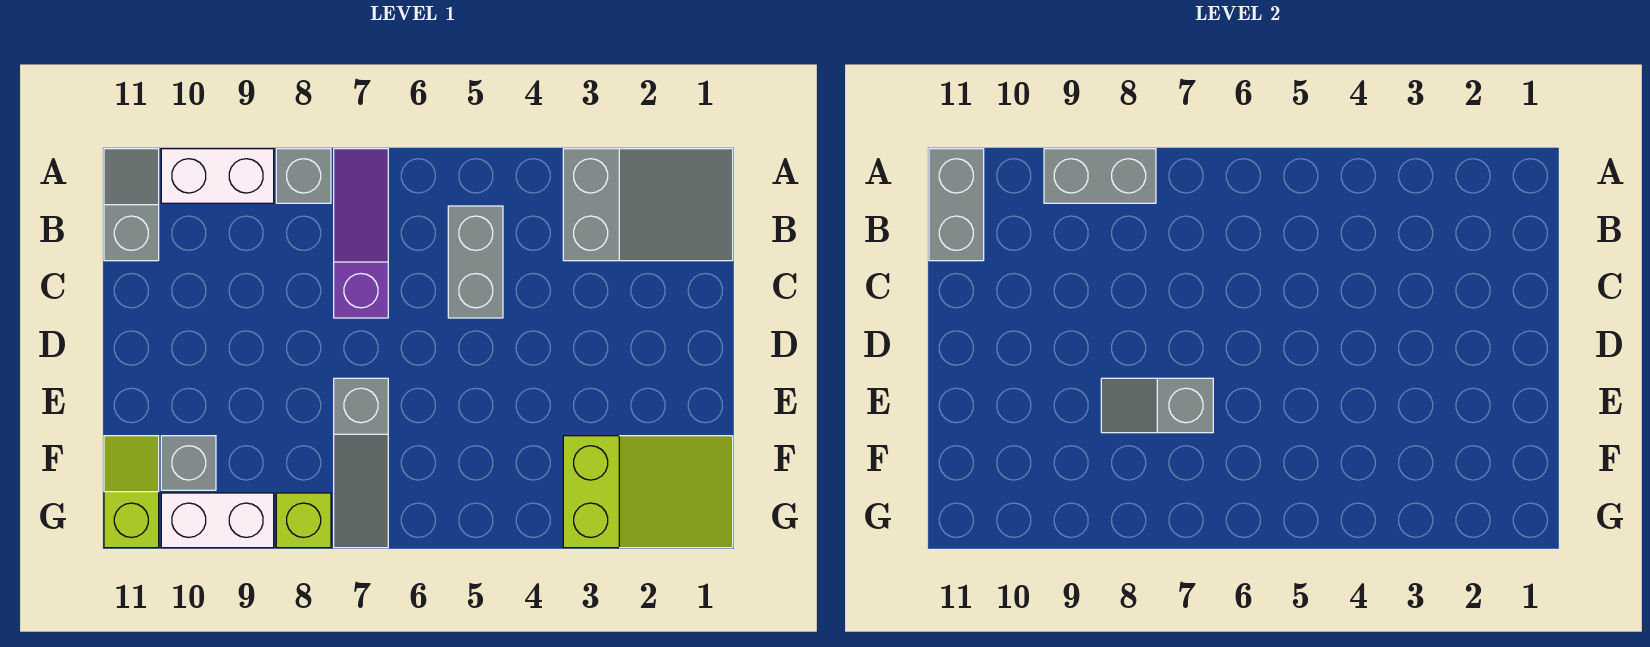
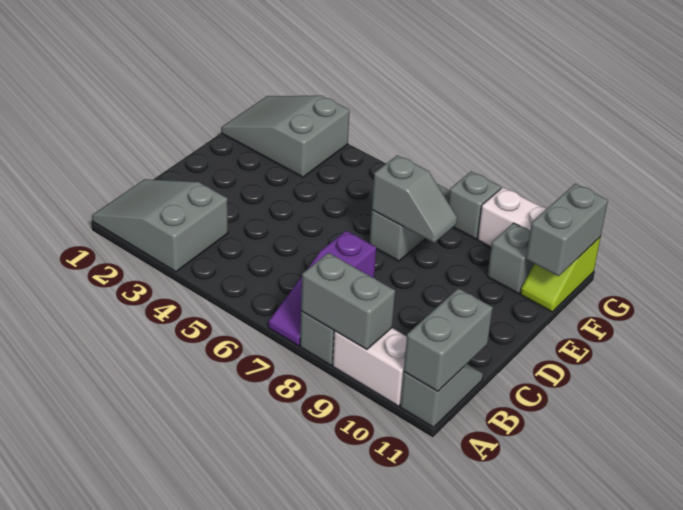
grey 1x2 slope [104,149,159,261] -> grey 1x2 slope turned to [400,364,483,427]
grey 1x2 brick [448,206,503,318] -> grey 1x2 brick moved to [526,184,608,276]
lime 2x3 slope [563,436,733,548] -> grey 2x3 slope [221,96,350,177]
lime 1x1 brick [276,493,331,548] -> grey 1x1 brick [448,171,501,239]

